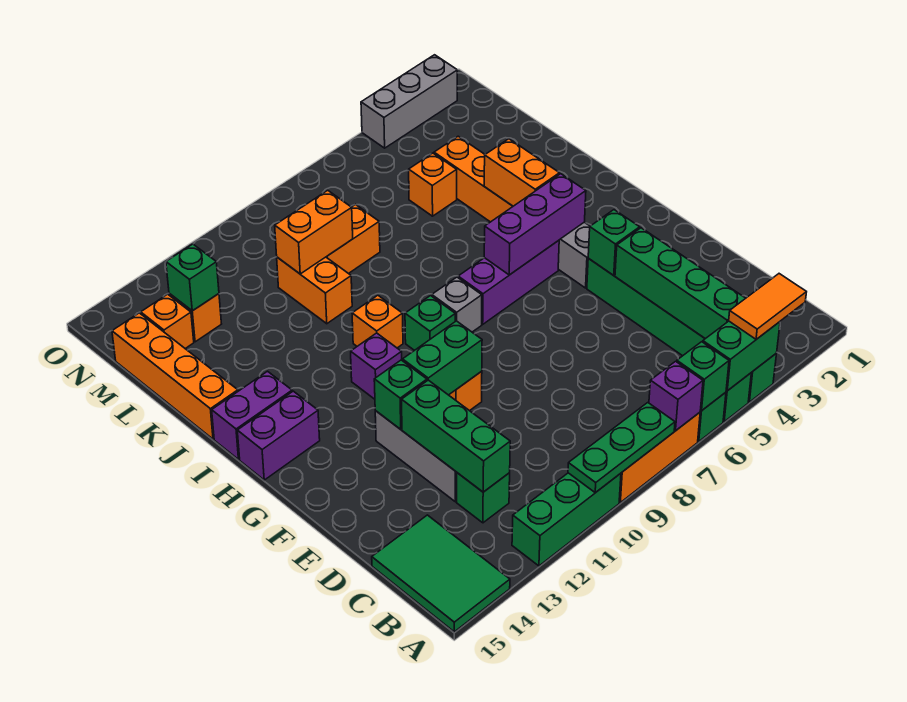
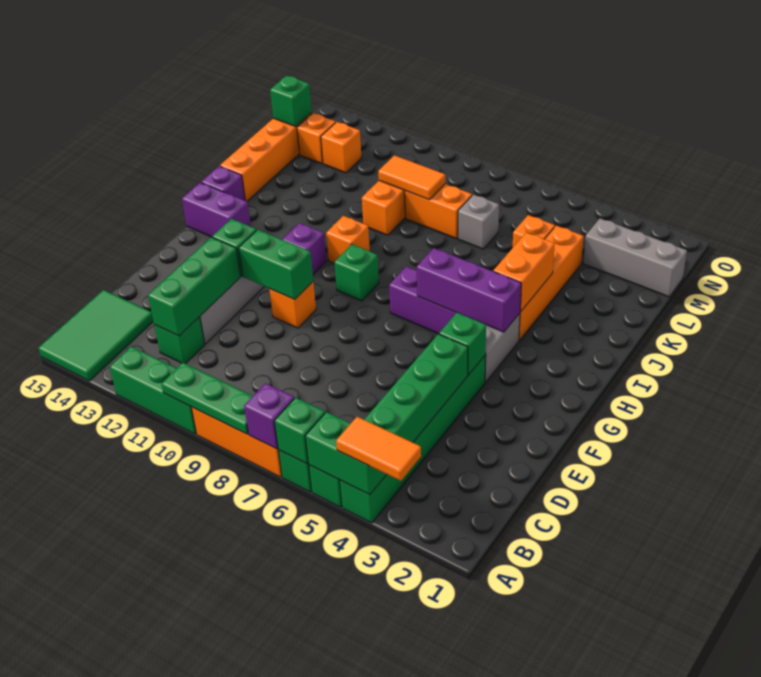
grey 1x1 brick [432,277,482,332] -> grey 1x1 brick moved to [458,195,499,249]
purple 1x2 brick [212,371,292,459] -> purple 1x1 brick [201,166,245,200]
orange 1x2 brick [275,190,353,274] -> orange 1x2 tile [378,155,445,200]
green 1x1 brick [166,244,219,311] -> green 1x1 brick moved to [270,76,312,127]
grey 1x3 brick [361,55,457,148] -> grey 1x3 brick moved to [583,218,687,297]

